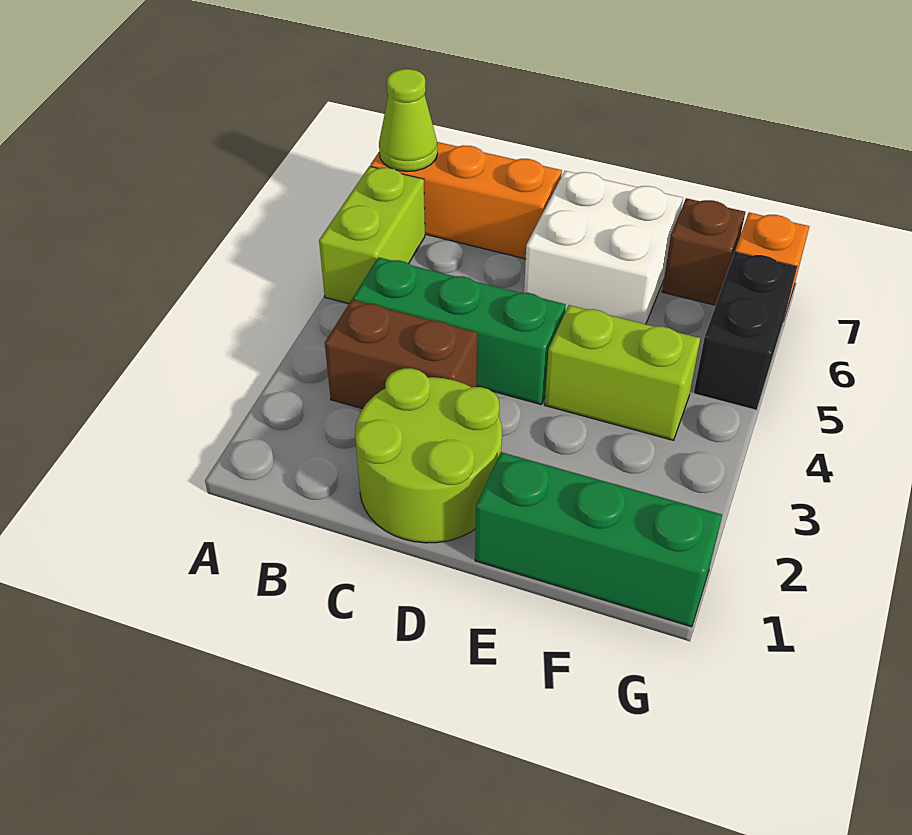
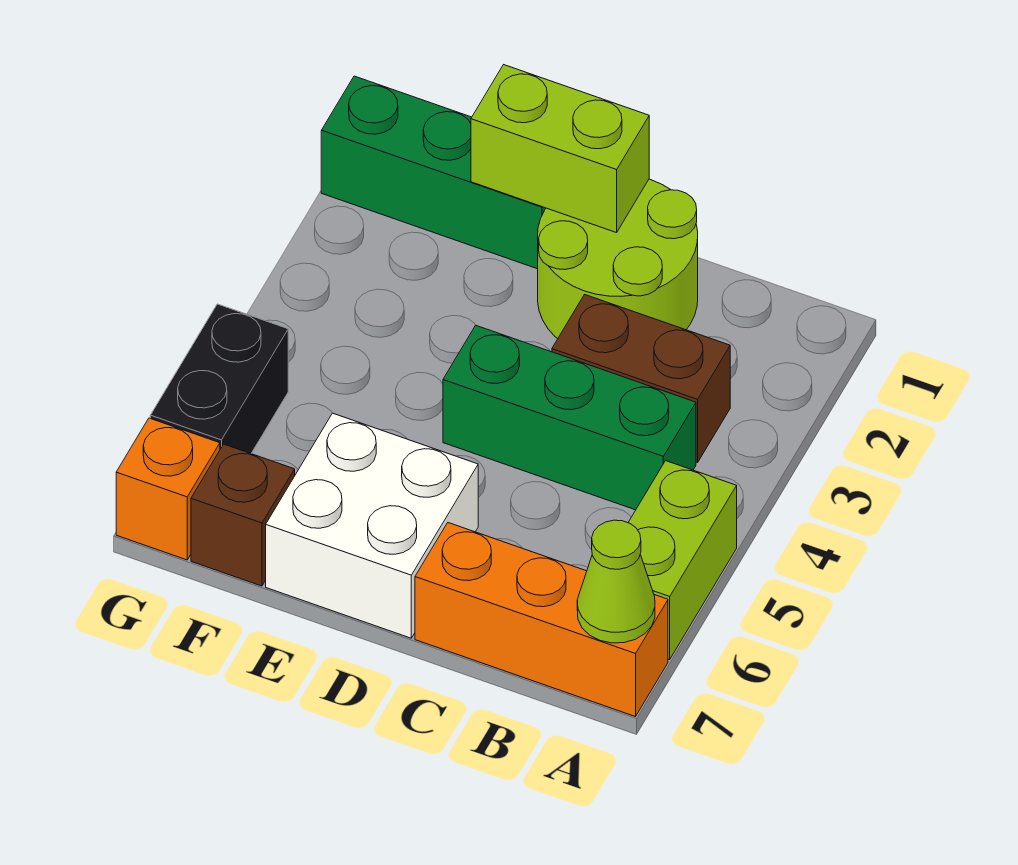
lime 1x2 brick [545,305,700,440] -> lime 1x2 brick moved to [471,65,649,233]

